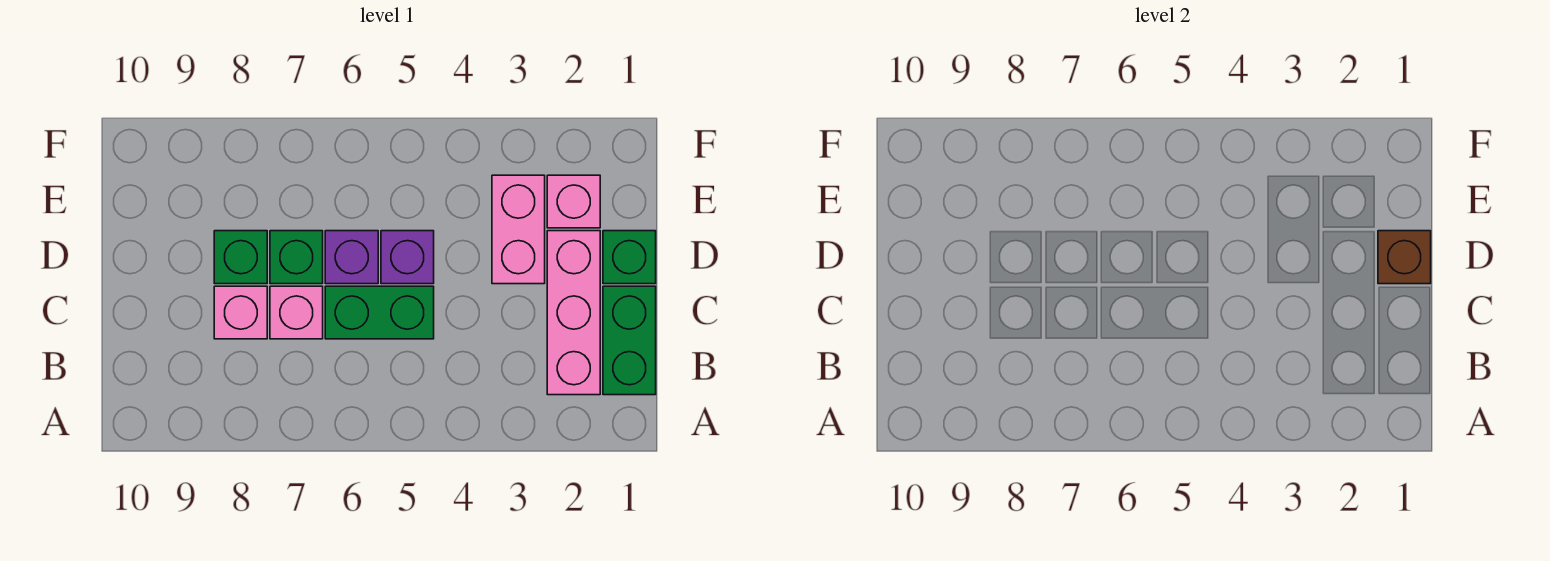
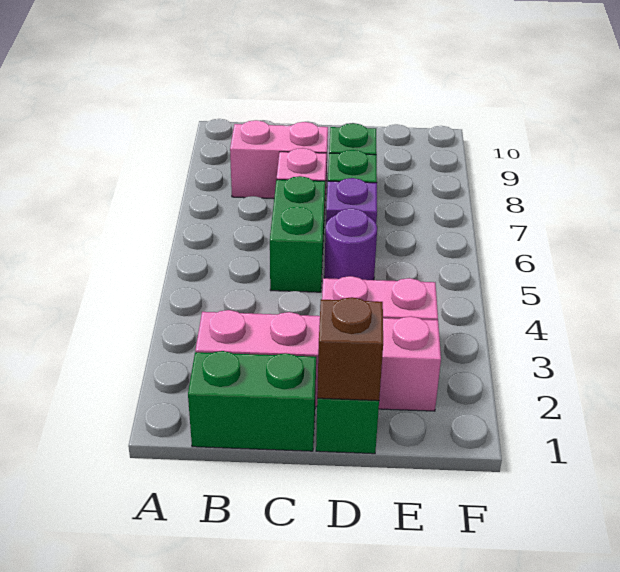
pink 1x1 brick [214,286,267,339] -> pink 1x2 brick [230,120,328,198]
purple 1x1 brick [381,231,434,284] -> purple 1x1 round brick [324,208,377,280]

